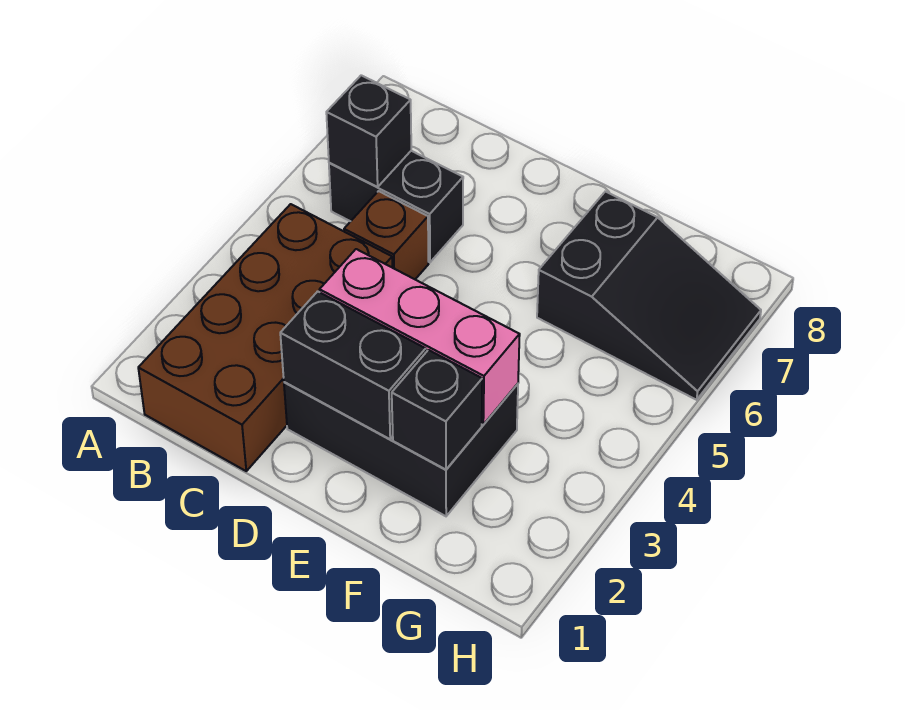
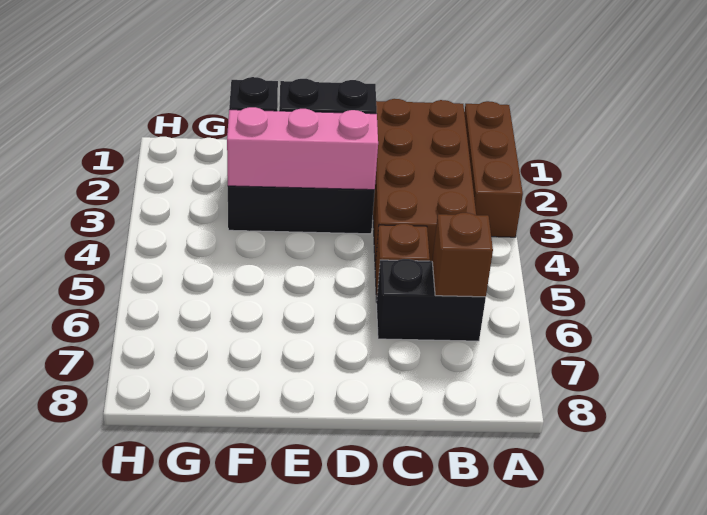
none -> brown 1x3 brick [464,101,523,237]
black 1x1 brick [326,75,411,187] -> brown 1x1 brick [432,213,493,297]
black 2x3 slope [537,191,761,400] -> none

